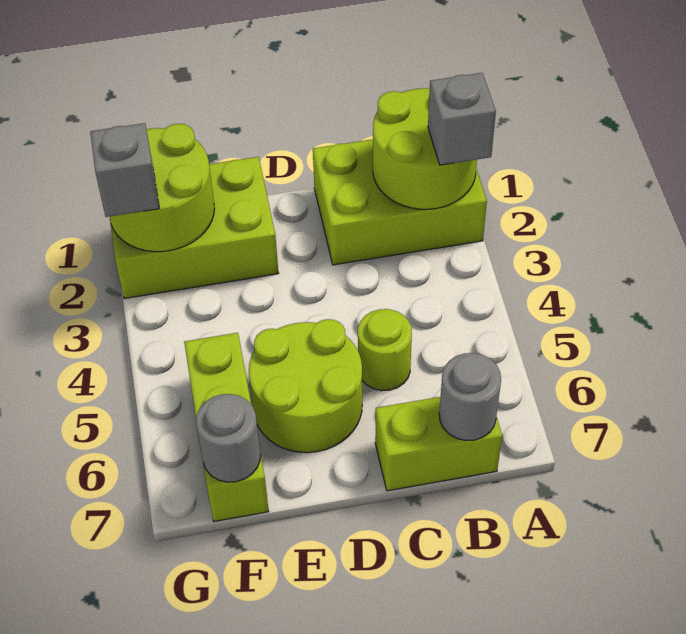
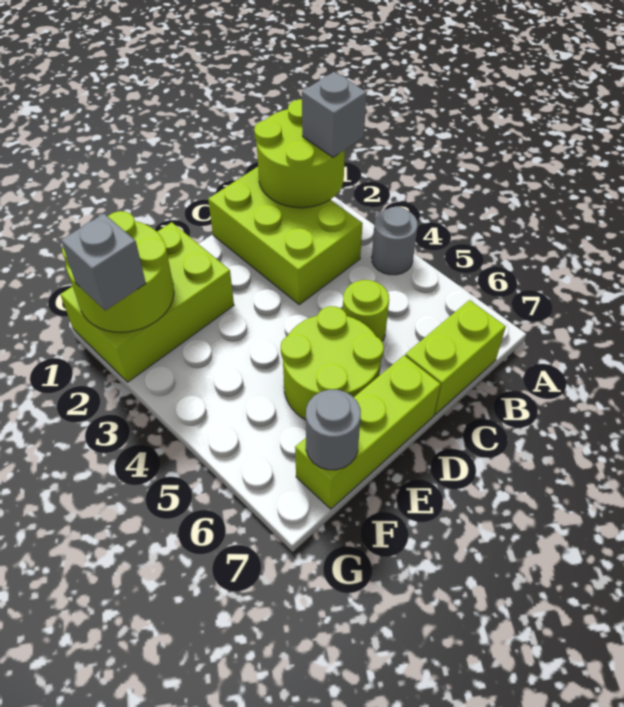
lime 2x3 brick [313,139,487,265] -> lime 2x3 brick turned to [208,167,363,304]
grey 1x1 round brick [439,353,501,441] -> grey 1x1 round brick moved to [372,207,418,275]
lime 1x3 brick [184,333,269,521] -> lime 1x3 brick turned to [295,355,441,509]

